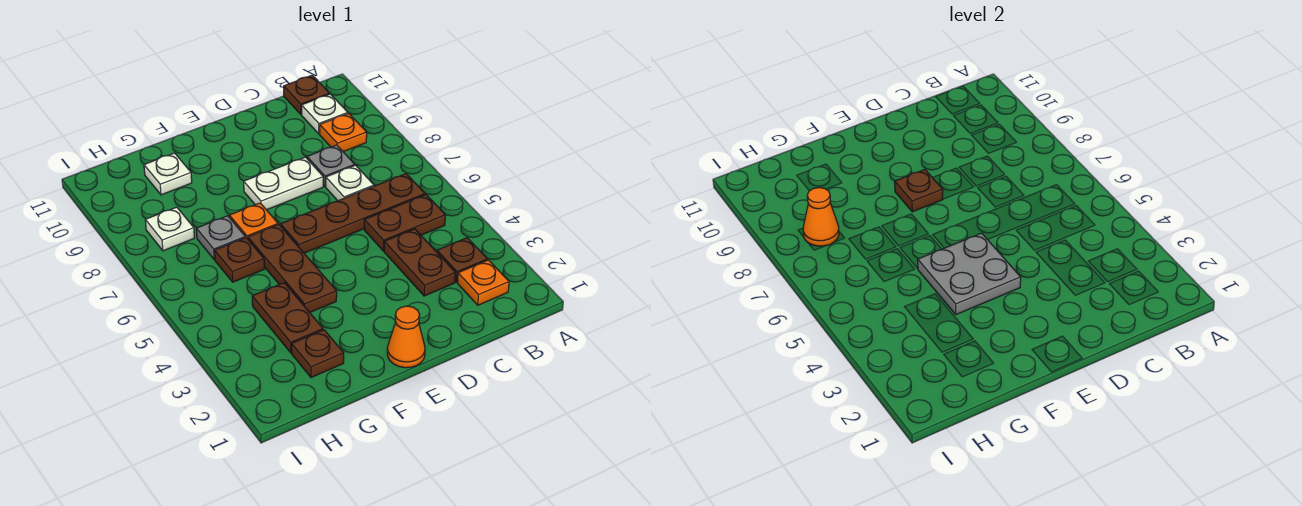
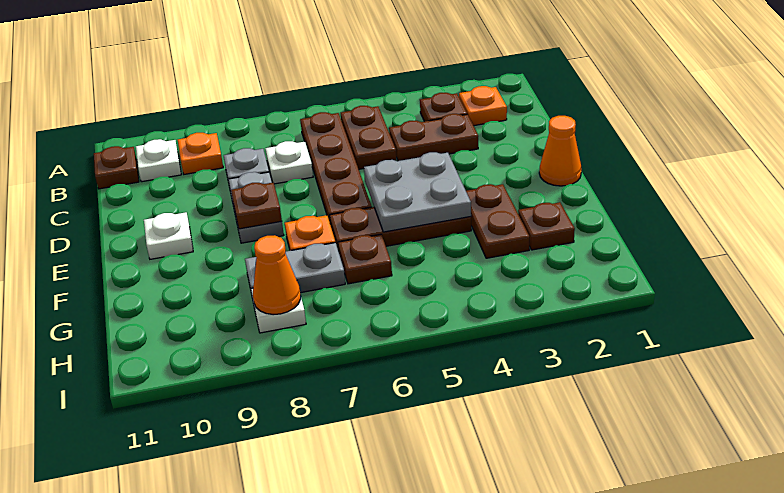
white 1x2 plate [244,157,323,210] -> grey 1x2 plate [228,172,284,243]
brown 1x2 plate [252,283,323,353] -> brown 1x2 plate turned to [466,184,529,258]
grey 1x1 plate [196,216,245,260] -> grey 1x2 plate [245,243,345,294]
white 1x1 plate [144,153,192,195] -> white 1x1 plate moved to [144,212,193,259]

